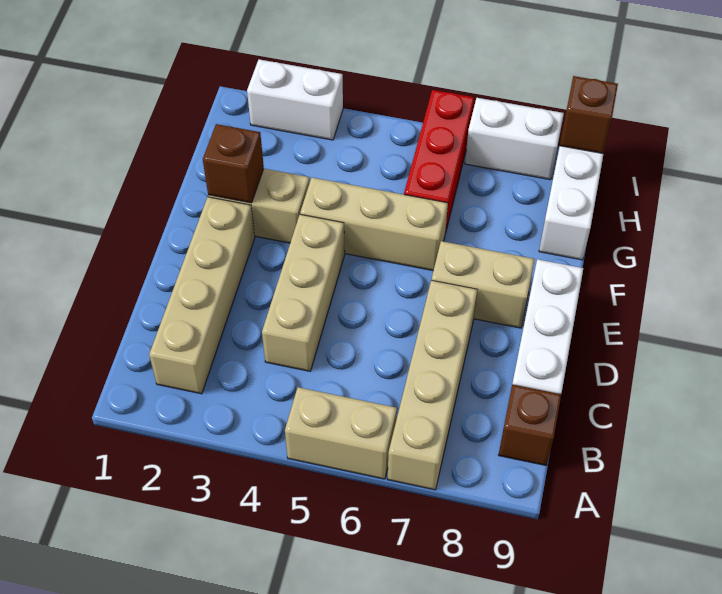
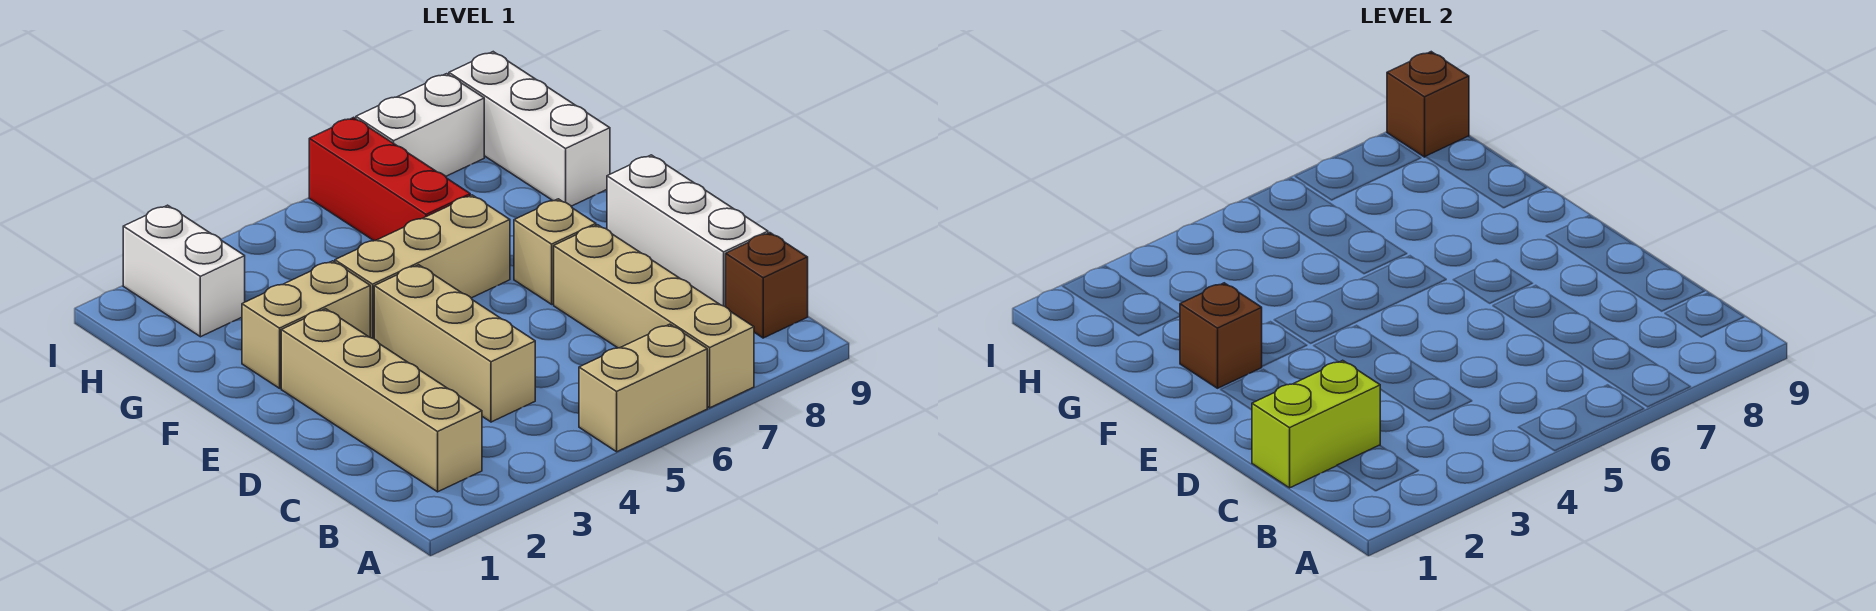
none -> lime 1x2 brick [1252,360,1380,488]
tan 1x2 brick [431,241,535,328] -> tan 1x1 brick [514,199,596,304]
white 1x2 brick [247,59,343,140] -> white 1x2 brick turned to [123,205,245,337]

